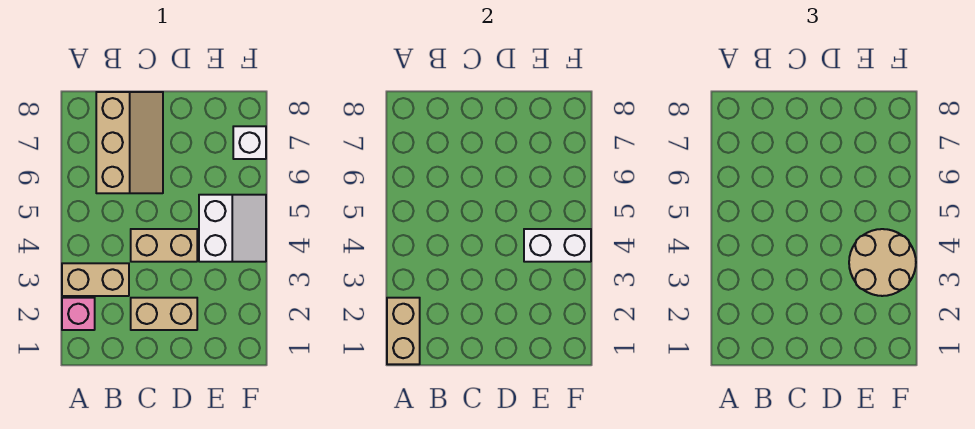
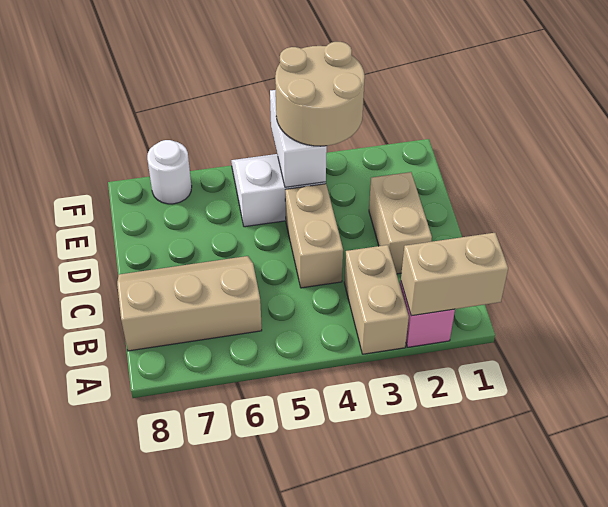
white 1x1 brick [233,126,266,159] -> white 1x1 round brick [147,140,192,204]

